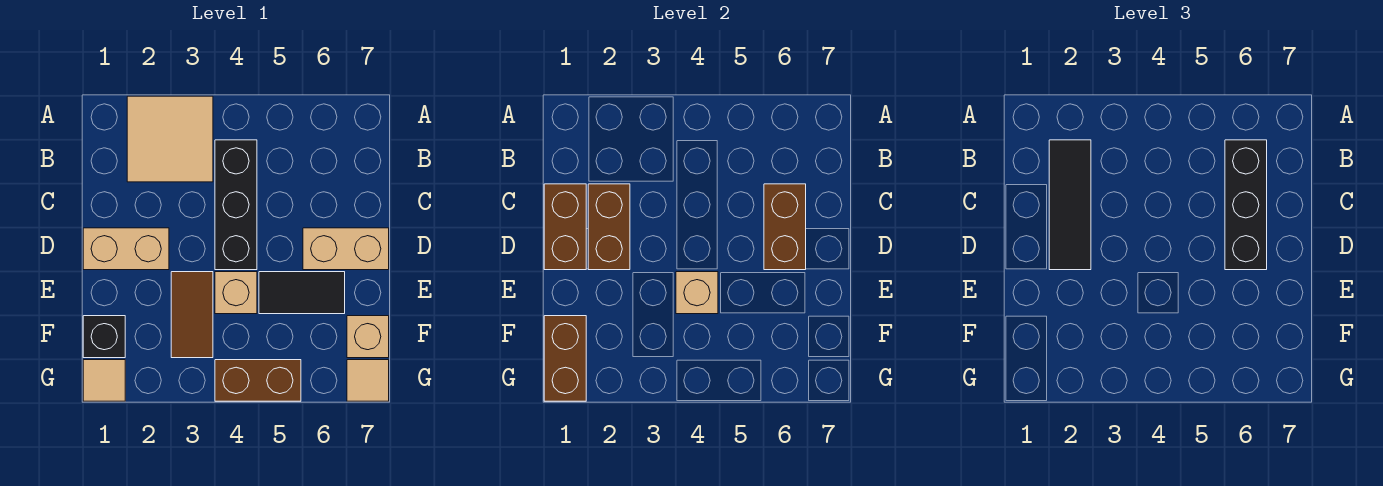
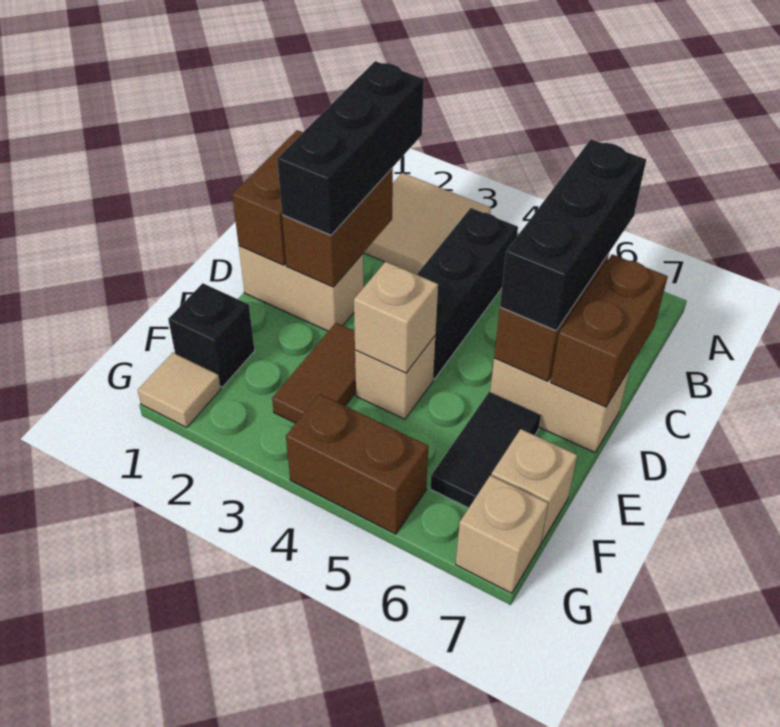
black 1x3 tile [1049,140,1091,270] -> black 1x3 brick [277,61,424,235]
black 1x2 tile [259,272,345,314] -> black 1x2 tile turned to [430,392,541,508]
brown 1x2 brick [544,316,586,401] -> brown 1x2 brick moved to [551,254,668,407]
tan 1x1 tile [347,360,389,401] -> tan 1x1 brick [456,475,548,593]

